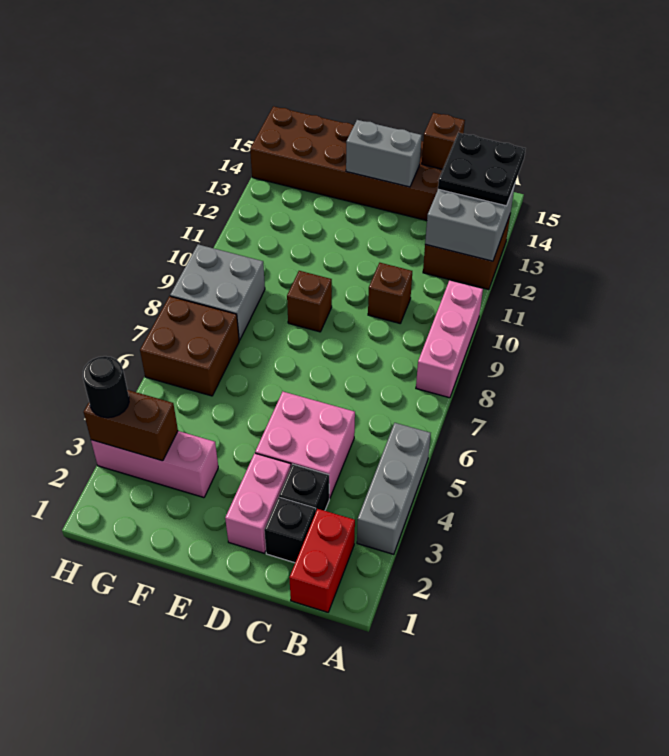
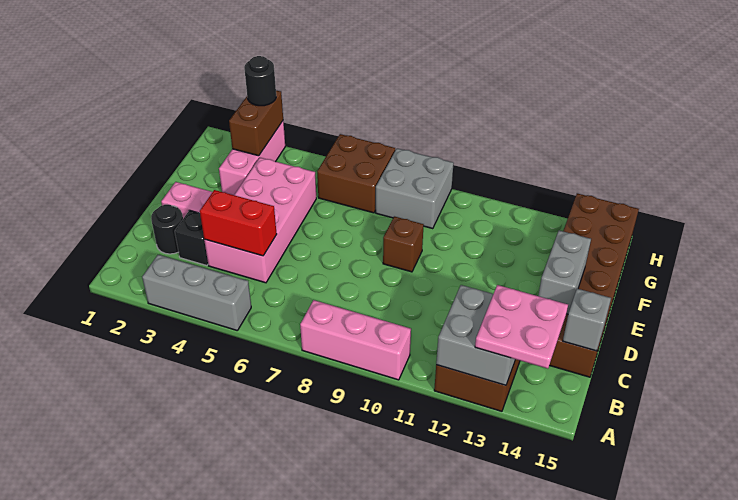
black 2x2 plate [438,133,526,206] -> pink 2x2 plate [475,285,568,369]
red 1x2 brick [289,509,355,612] -> red 1x2 brick moved to [200,190,277,256]
black 1x1 brick [264,497,316,563] -> black 1x1 round brick [151,205,183,254]
pink 2x2 brick [255,392,355,499] -> pink 2x4 brick [204,158,316,283]
brown 1x1 brick [368,263,412,323] -> none
brown 1x1 brick [422,113,465,169] -> grey 1x1 brick [563,289,611,351]

